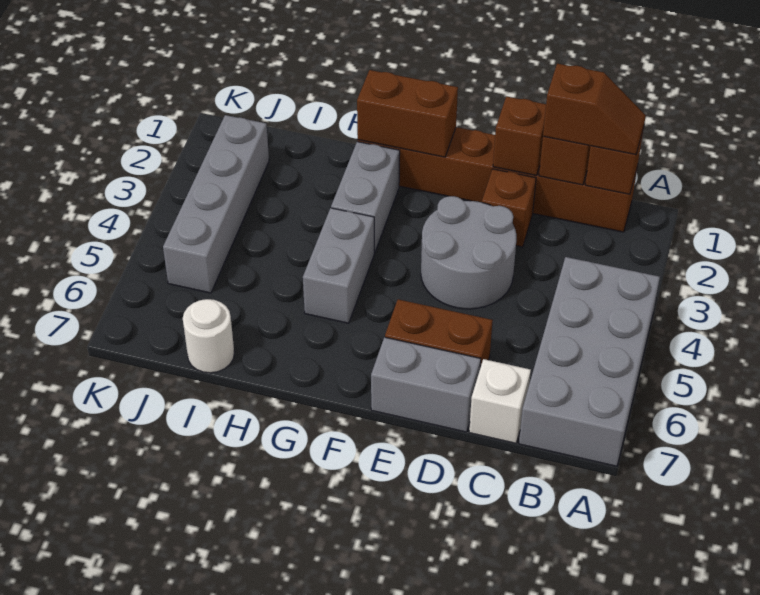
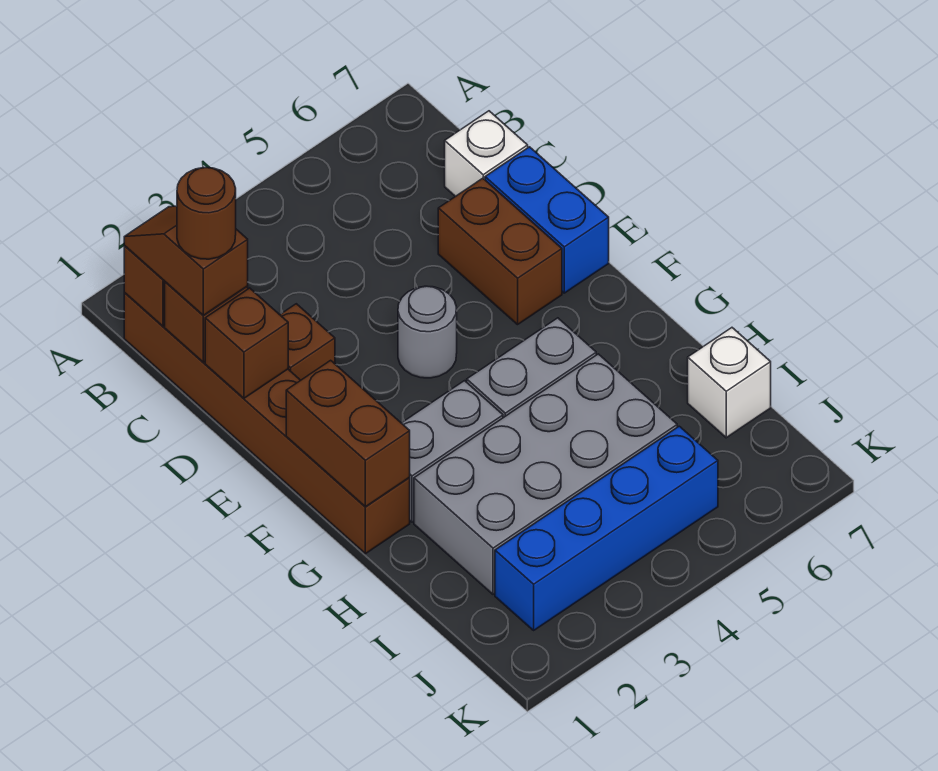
grey 2x4 brick [519,257,660,466] -> grey 2x4 brick moved to [414,354,677,594]
none -> brown 1x1 round brick [177,168,236,259]
grey 2x2 round brick [421,196,516,309] -> grey 1x1 round brick [398,286,457,378]
grey 1x2 brick [371,337,481,432] -> blue 1x2 brick [485,147,609,293]
white 1x1 round brick [183,299,234,373] -> white 1x1 brick [688,328,771,438]
grey 1x4 brick [163,115,269,293] -> blue 1x4 brick [495,426,718,630]

